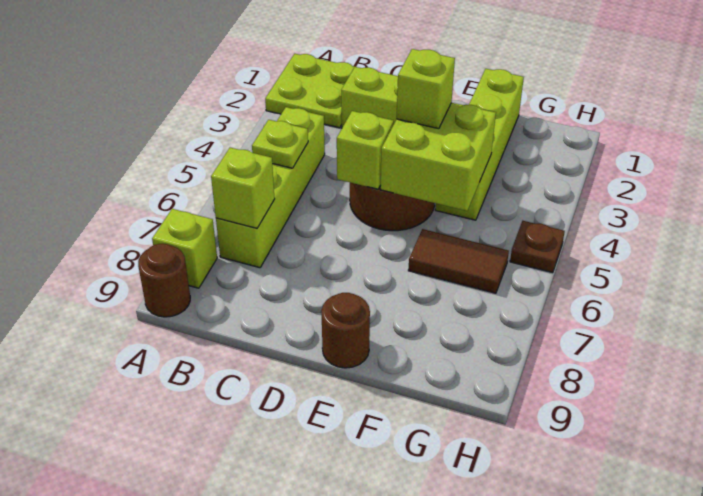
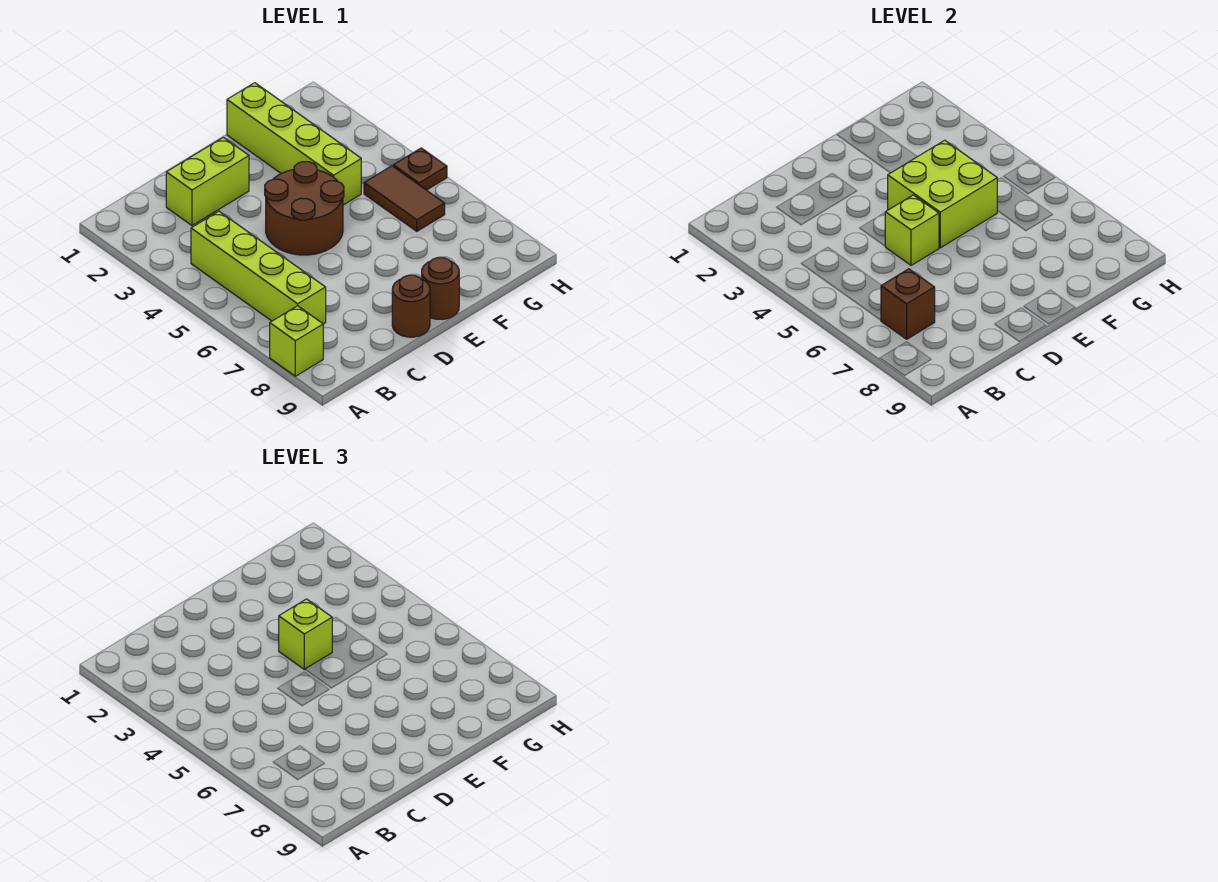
lime 2x2 plate [265,54,354,128] -> none
brown 1x1 round brick [138,244,190,317] -> brown 1x1 round brick moved to [392,275,430,337]
lime 1x1 plate [252,120,308,168] -> none
lime 1x1 brick [211,148,275,228] -> brown 1x1 brick [881,269,935,339]
brown 1x2 tile [408,229,509,293] -> brown 1x2 tile turned to [364,166,445,231]

